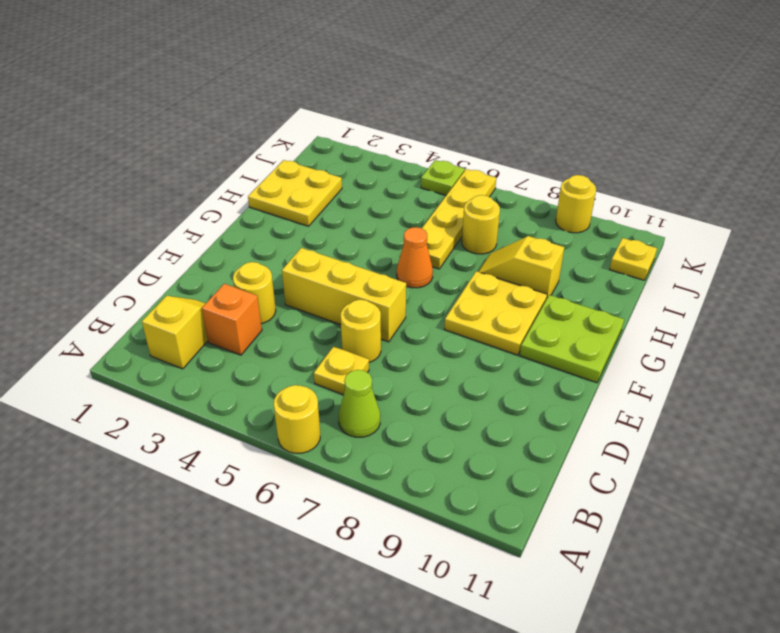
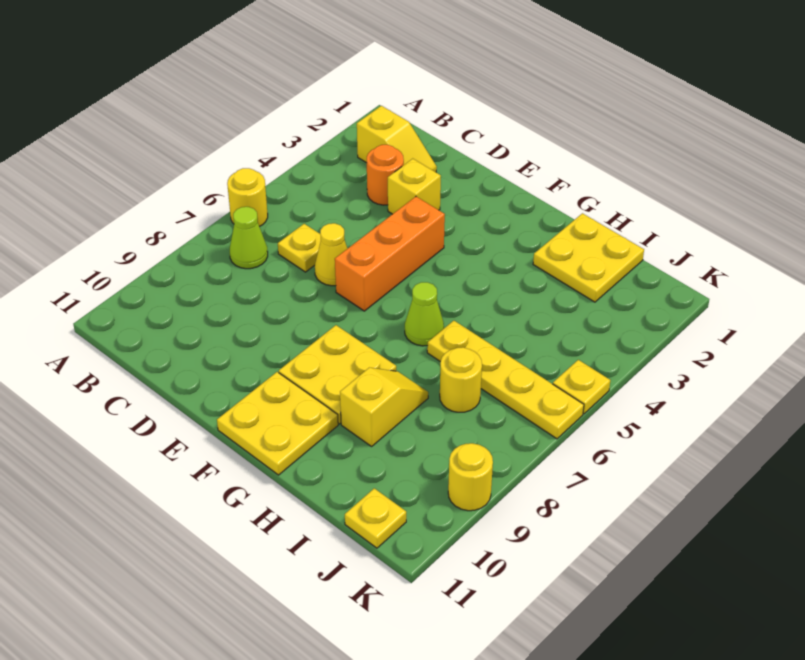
orange 1x1 brick [202,284,262,355] -> orange 1x1 round brick [367,145,404,205]
yellow 1x1 round brick [233,262,276,324] -> yellow 1x1 brick [388,159,441,214]
yellow 1x1 round brick [341,300,381,363] -> yellow 1x1 cone [315,223,348,286]
yellow 1x3 brick [282,248,406,342] -> orange 1x3 brick [335,197,445,311]
lime 2x2 plate [520,295,624,383] -> yellow 2x2 plate [217,372,338,475]
orange 1x1 cone [397,227,433,288] -> lime 1x1 cone [405,282,444,346]
lime 1x1 plate [421,160,465,195] -> yellow 1x1 plate [553,360,610,414]

